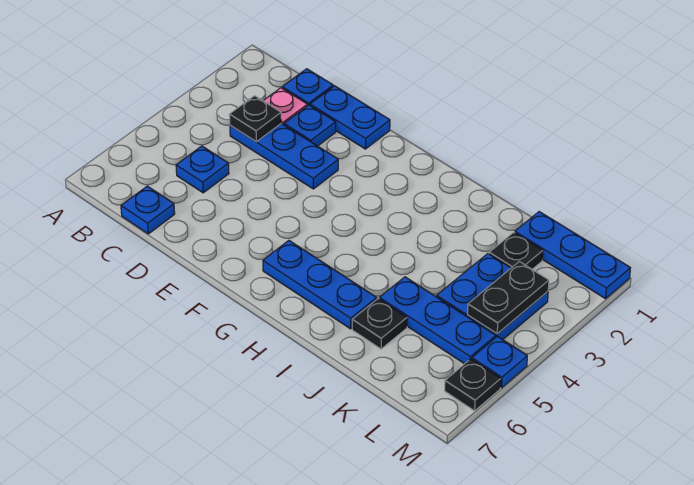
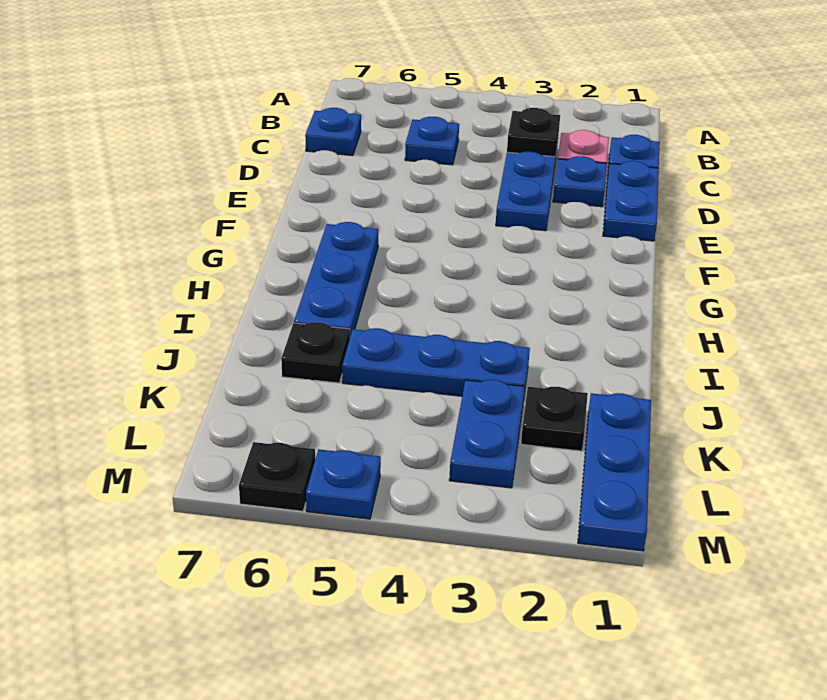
blue 1x3 plate [379,277,496,364] -> blue 1x3 plate turned to [342,328,530,402]
blue 2x2 plate [437,254,548,339] -> blue 1x2 plate [449,380,525,488]
black 1x2 plate [468,261,549,334] -> none

